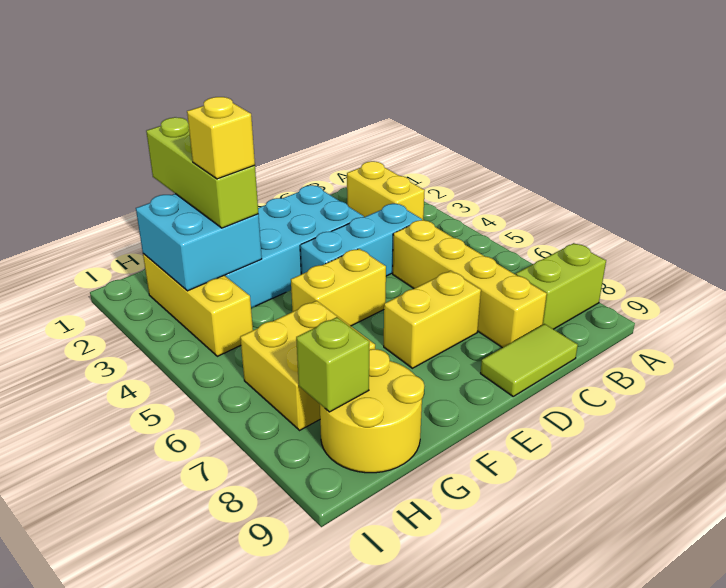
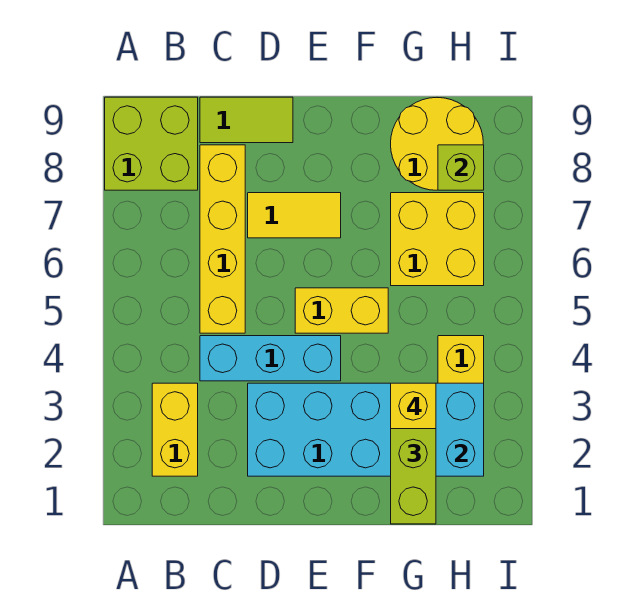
lime 1x2 brick [516,243,606,329] -> lime 2x2 brick [105,97,198,190]
yellow 1x2 brick [384,271,481,368] -> yellow 1x2 tile [248,193,341,238]

